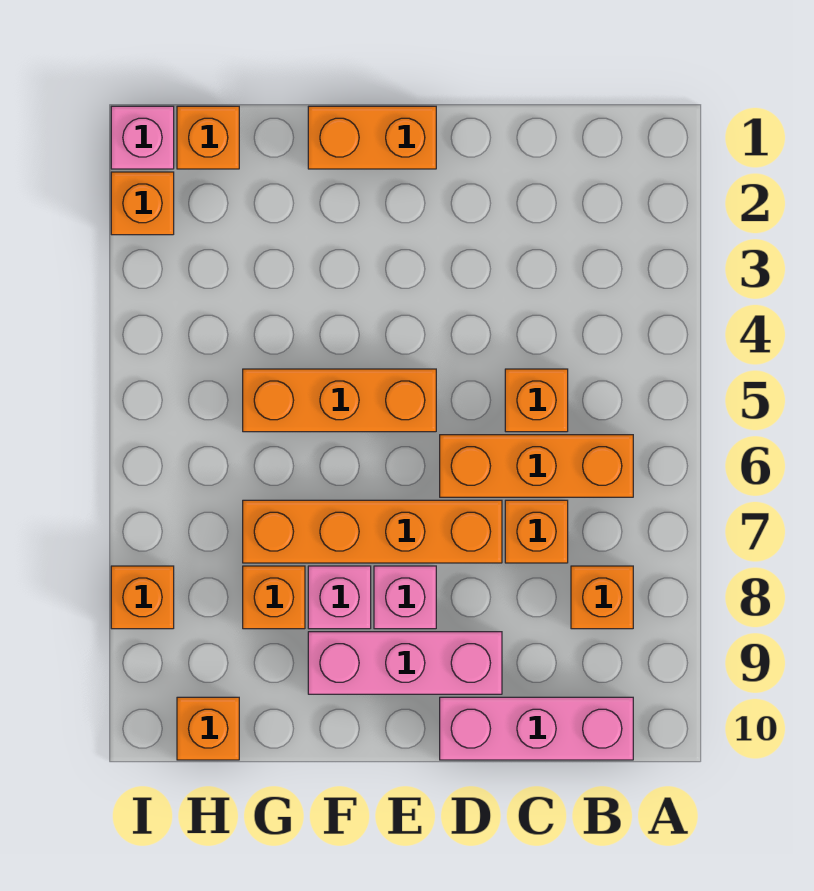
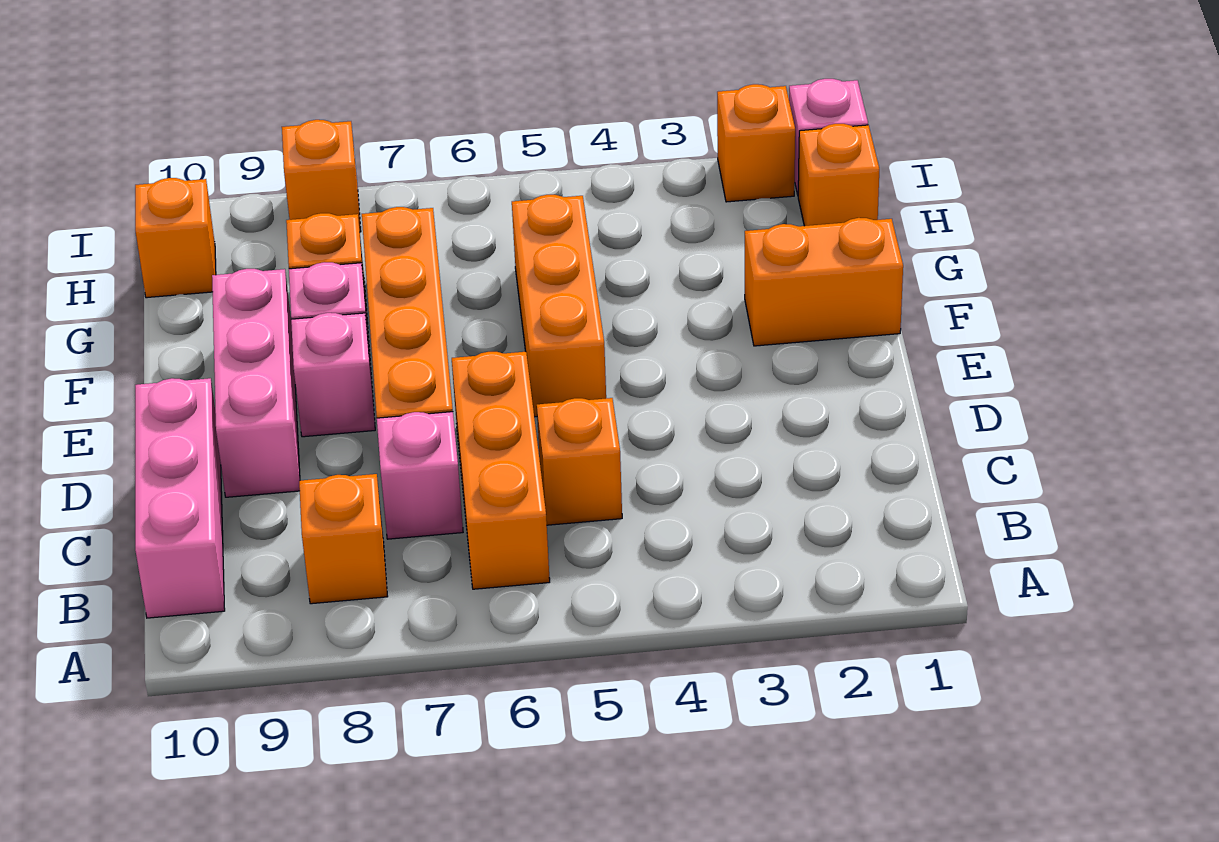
orange 1x1 brick [505,500,568,563] -> pink 1x1 brick [377,412,463,539]
orange 1x2 brick [308,106,436,169] -> orange 1x2 brick turned to [745,218,903,346]

